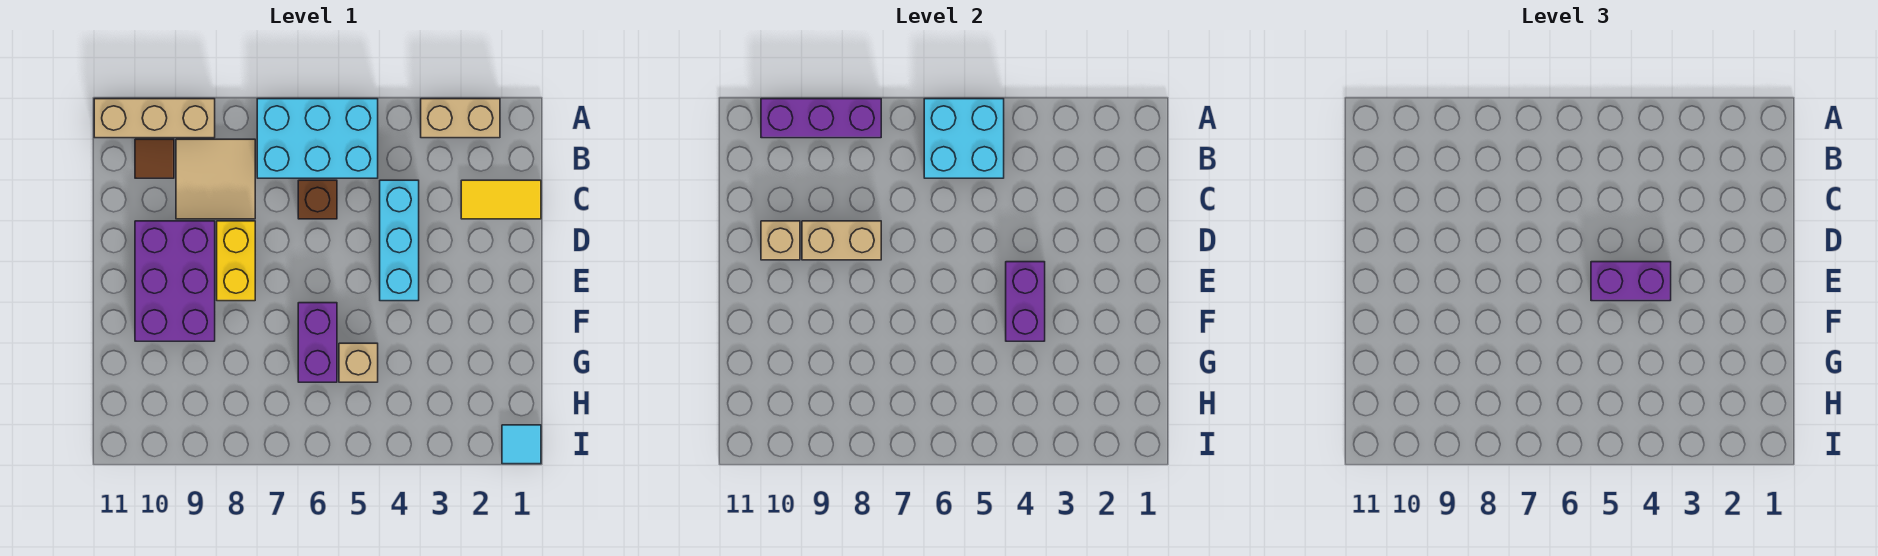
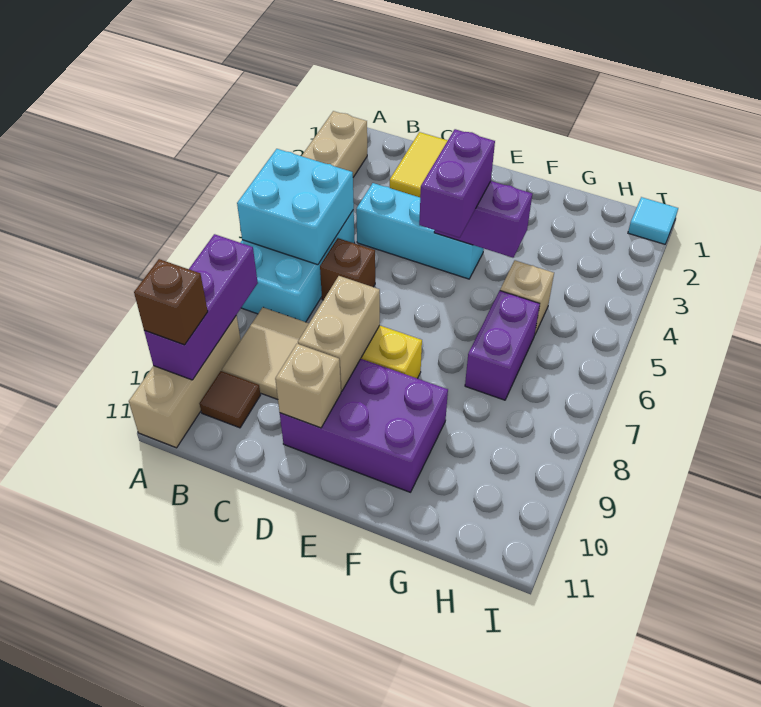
none -> brown 1x1 brick [134,259,208,345]
purple 1x2 brick [298,303,337,382] -> purple 1x2 brick turned to [465,291,540,400]

